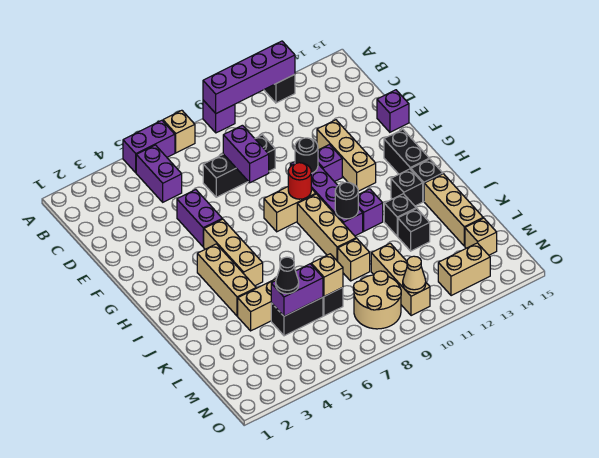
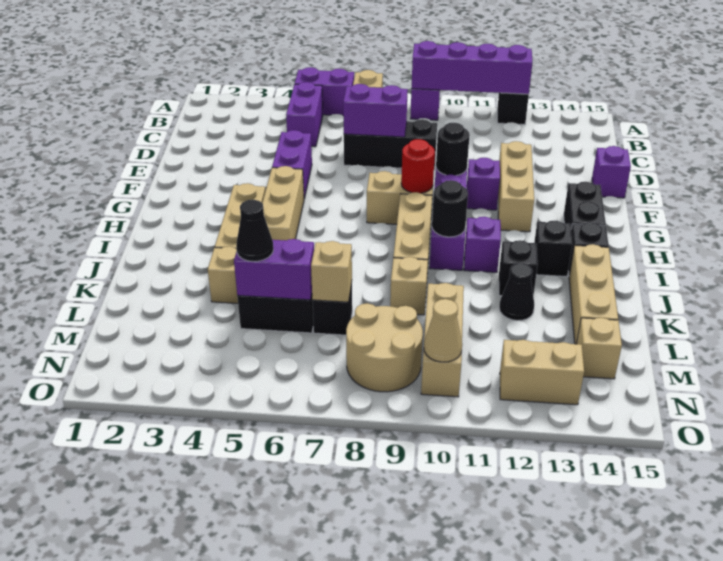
purple 1x2 brick [223,125,269,183] -> purple 1x2 brick turned to [343,84,408,137]
black 1x1 brick [398,208,430,251] -> black 1x1 cone [499,263,534,321]

